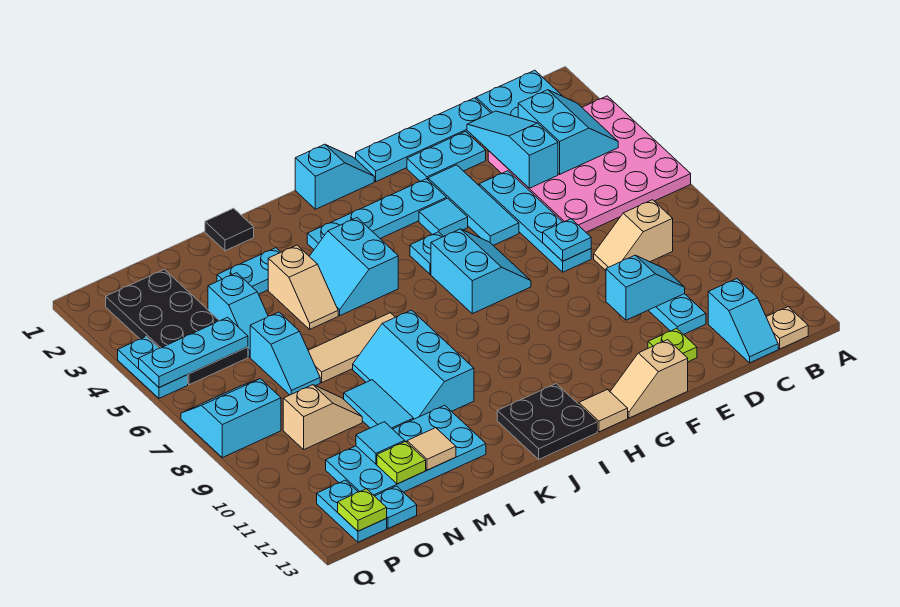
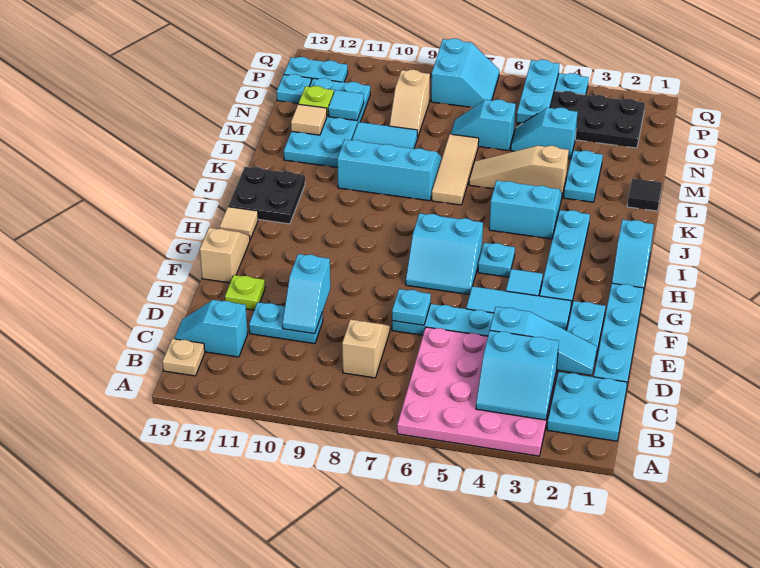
tan 1x2 slope [268,245,338,329] -> tan 1x3 slope [469,146,569,195]
lime 1x1 plate [338,489,387,531] -> none

